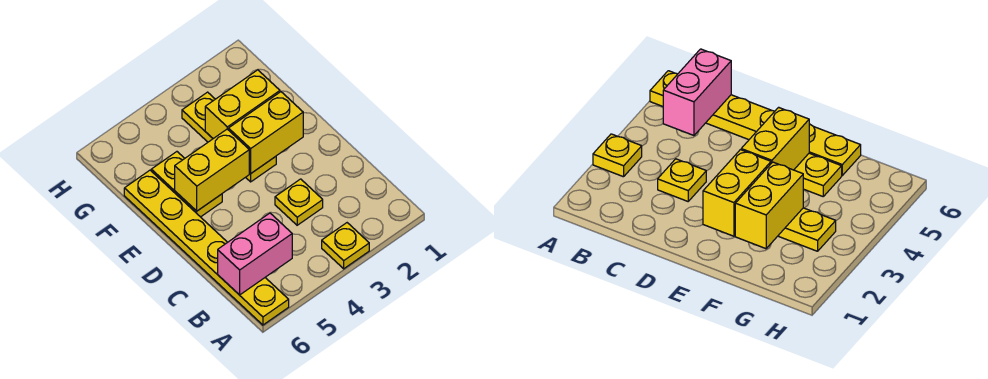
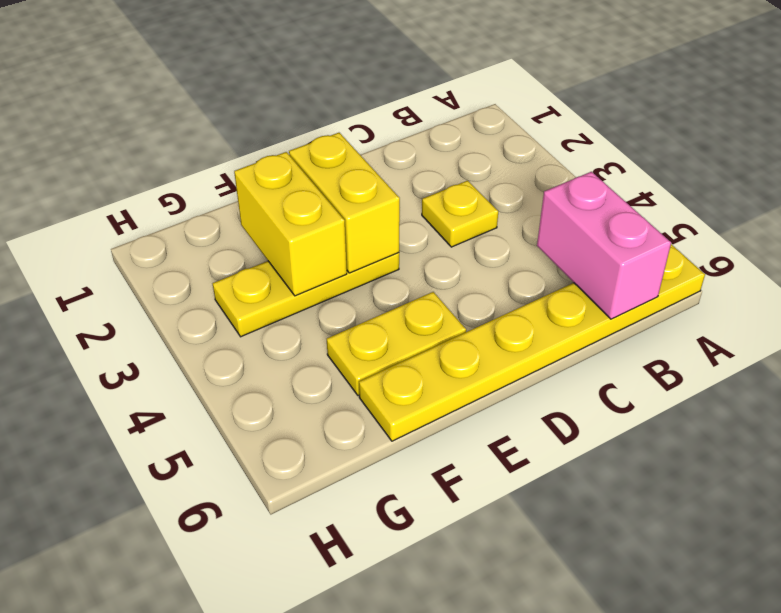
yellow 1x1 plate [322,223,369,269] -> none
yellow 1x2 brick [175,129,249,211] -> none

